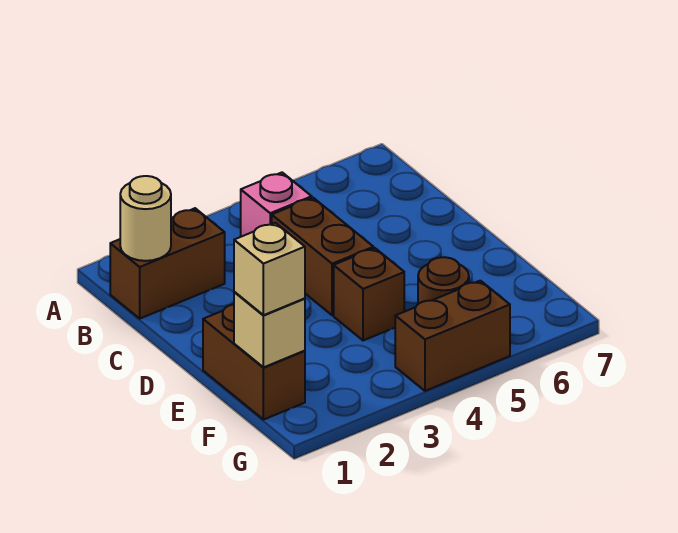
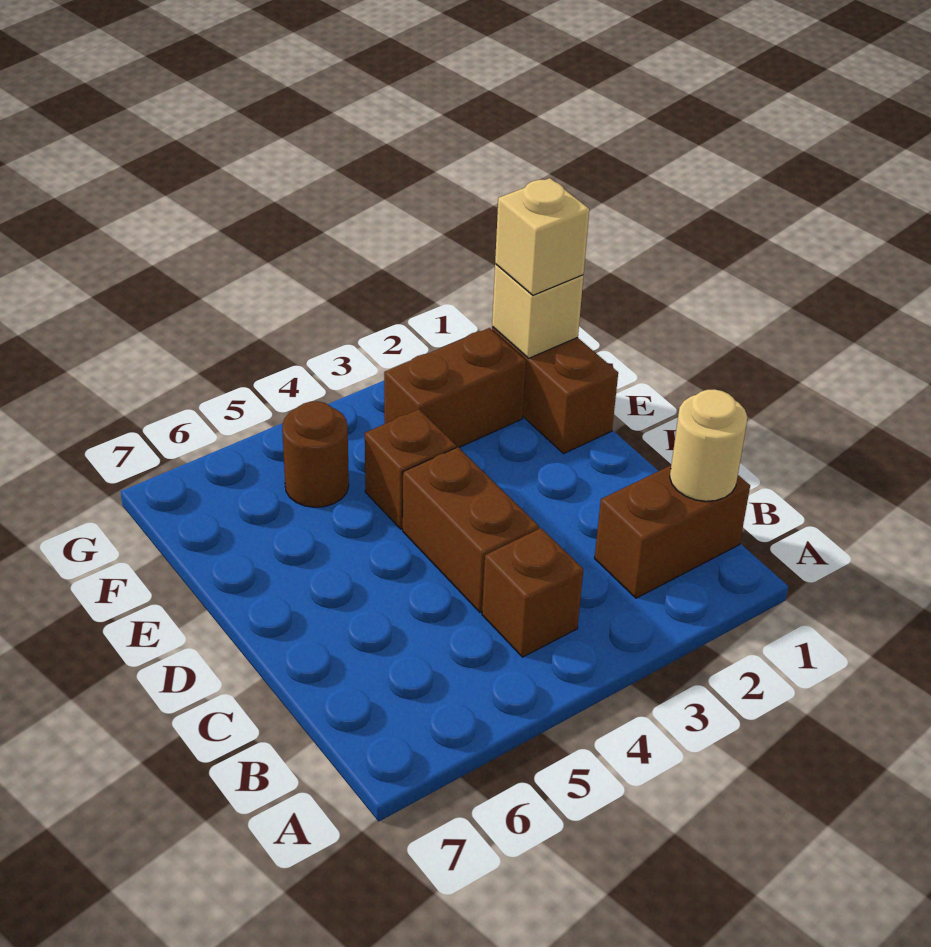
pink 1x1 brick [241,173,312,237] -> brown 1x1 brick [482,528,583,657]
brown 1x2 brick [395,281,510,391] -> brown 1x2 brick moved to [384,328,526,448]

